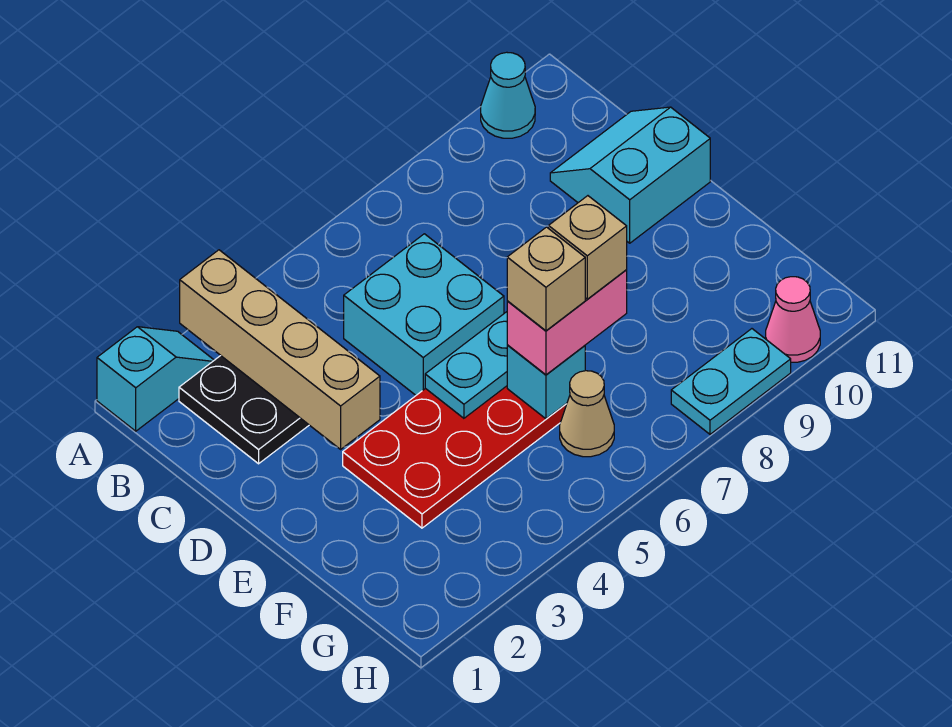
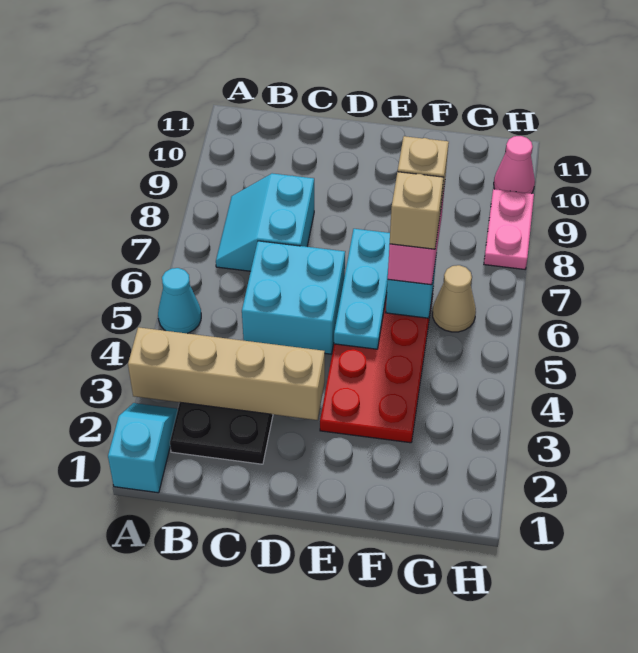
cyan 1x1 cone [481,52,535,138] -> cyan 1x1 cone moved to [158,268,201,333]
cyan 2x2 slope [550,107,710,243] -> cyan 2x2 slope moved to [216,173,314,271]
cyan 1x2 plate [671,329,791,434] -> pink 1x2 plate [484,189,534,269]

